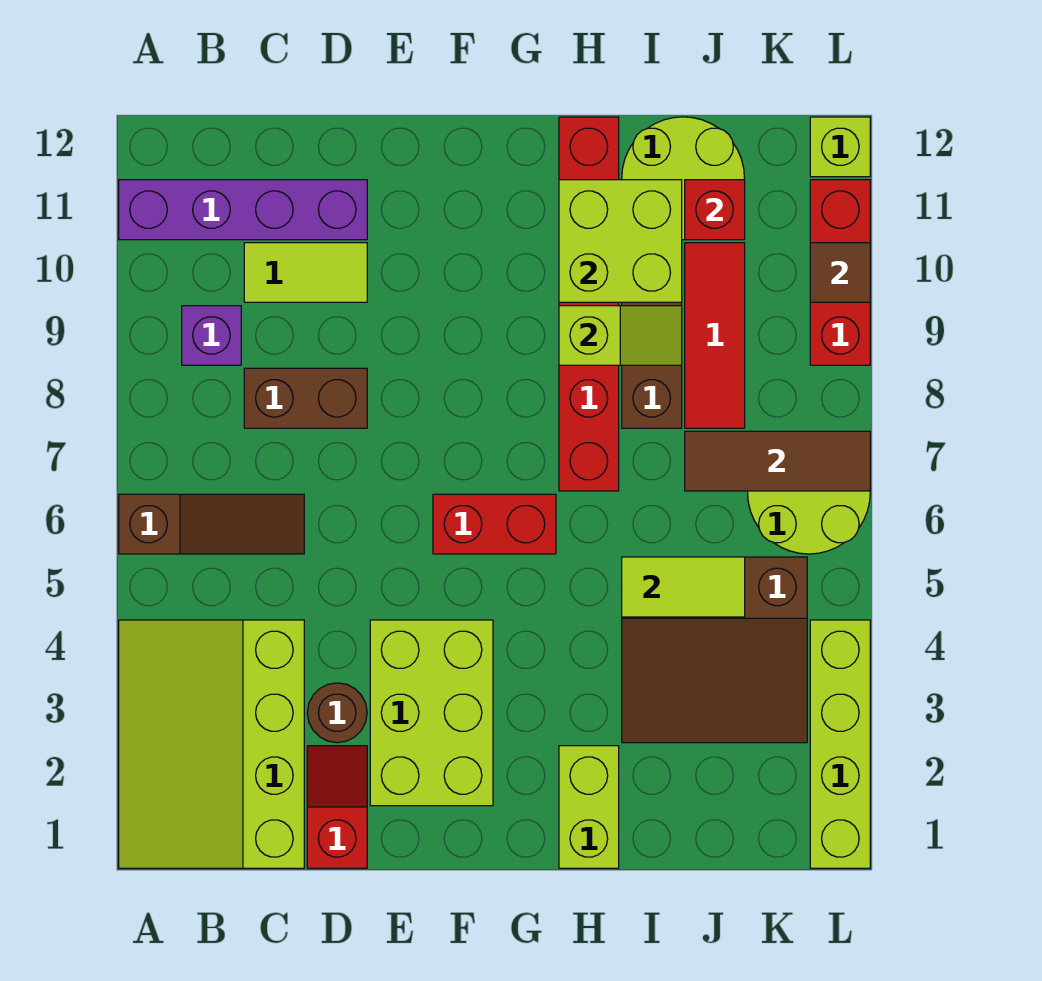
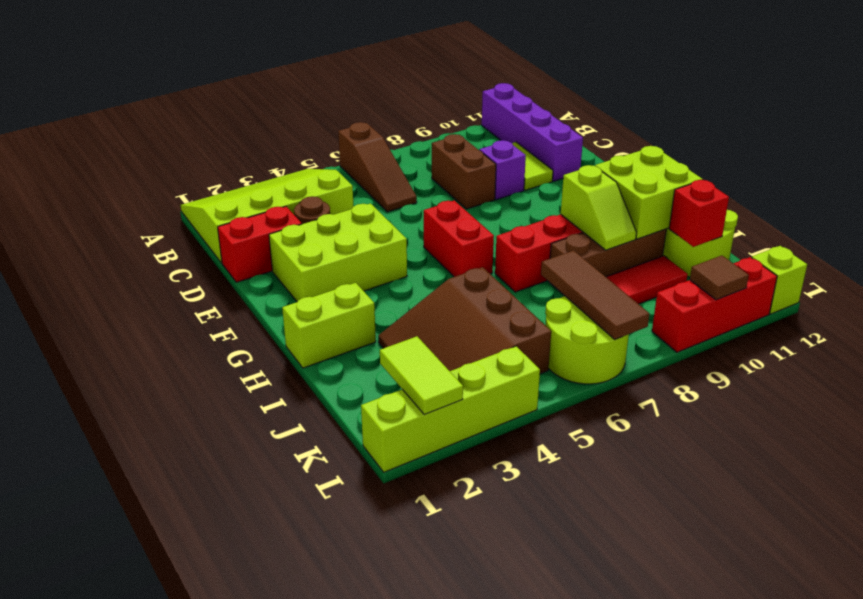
purple 1x1 brick [182,306,241,365] -> purple 1x1 brick moved to [479,140,526,200]
red 1x2 slope [307,746,367,868] -> red 1x2 brick [218,207,302,282]
lime 1x2 tile [622,557,745,617] -> lime 1x2 tile moved to [380,336,463,415]

